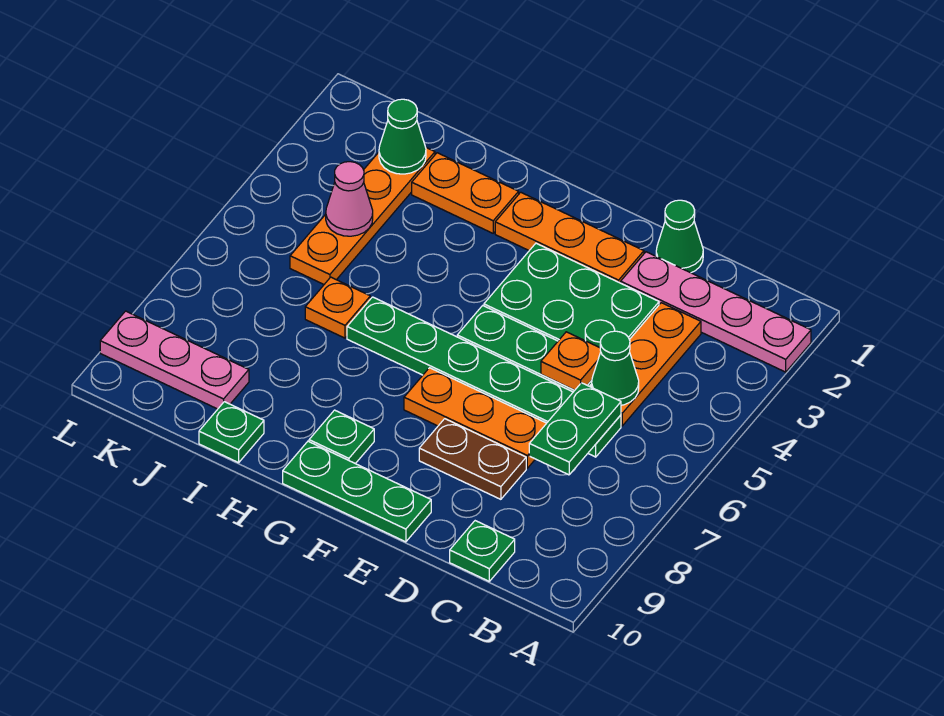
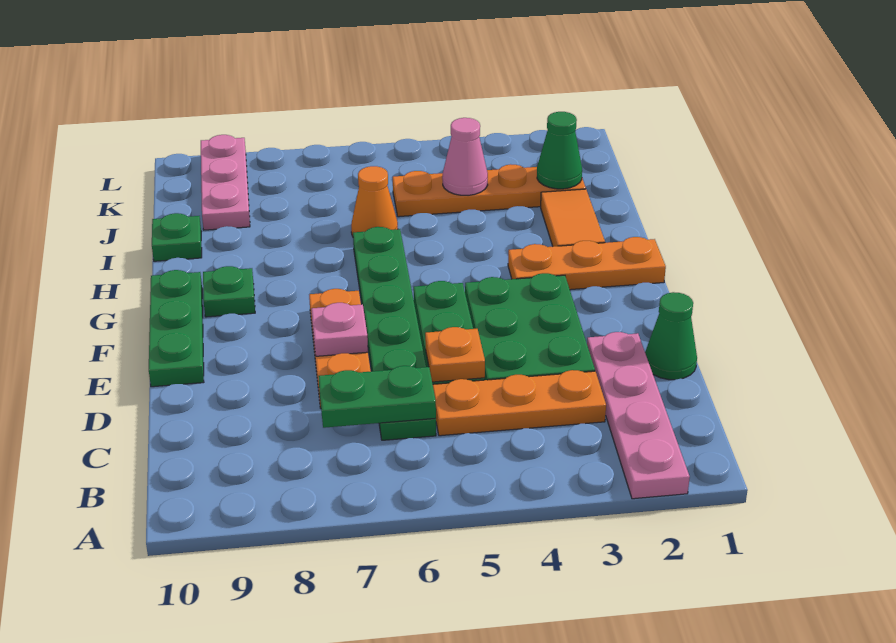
green 1x1 cone [592,331,639,405] -> none
green 1x1 plate [450,521,515,581] -> none
brown 1x2 plate [419,419,526,499] -> none
orange 1x3 plate [495,192,644,283] -> orange 1x3 plate turned to [508,237,666,290]
none -> pink 1x1 plate [311,303,368,356]
orange 1x2 plate [412,153,519,233] -> orange 1x2 tile [541,189,605,246]
orange 1x1 plate [305,277,370,338] -> orange 1x1 cone [351,166,398,236]

